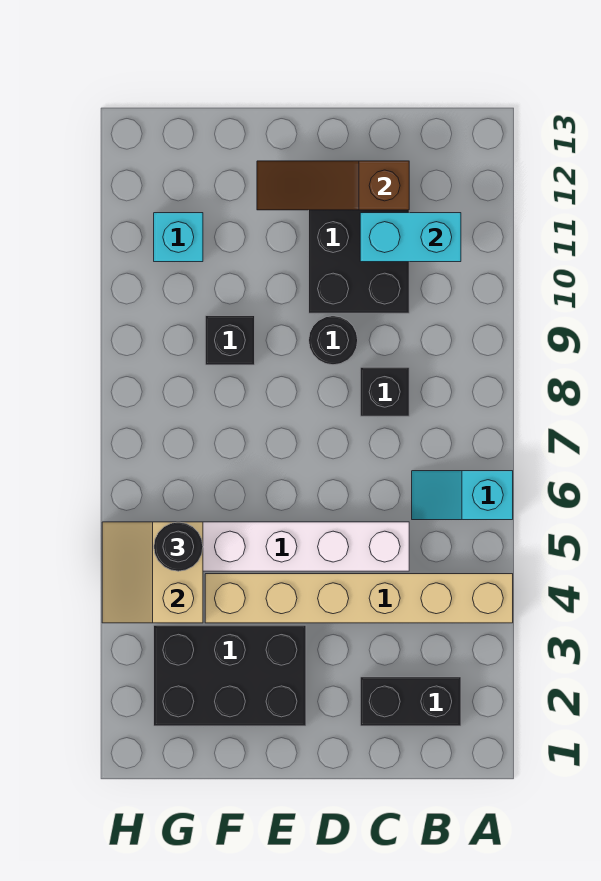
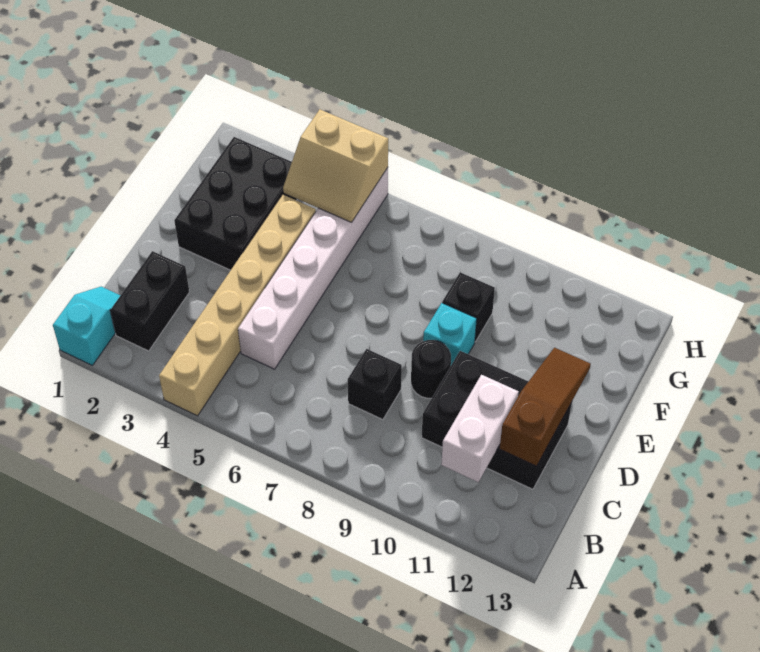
cyan 1x2 slope [412,471,513,520] -> cyan 1x2 slope moved to [53,287,120,365]
cyan 1x2 brick [360,213,461,262] -> white 1x2 brick [441,375,519,482]
tan 2x2 slope [102,522,203,623] -> tan 2x2 slope turned to [283,109,388,222]
black 1x1 round brick [154,522,203,571] -> none
cyan 1x1 brick [154,213,203,262] -> cyan 1x1 brick moved to [423,303,477,365]

